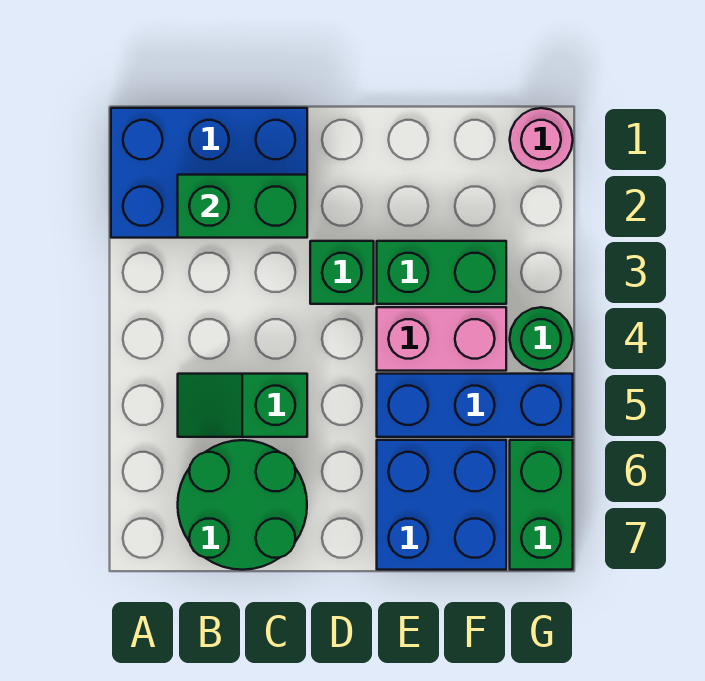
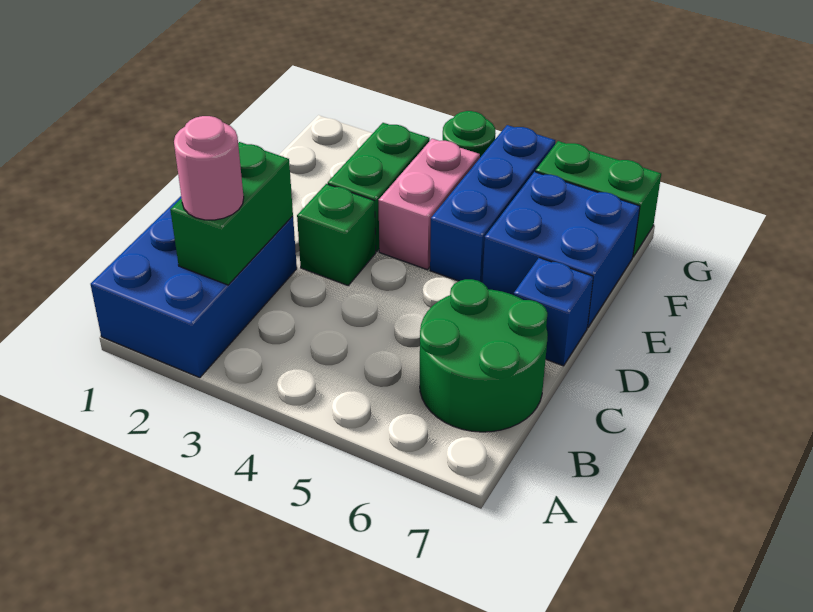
green 1x2 slope [178,374,307,437] -> none
none -> blue 1x1 brick [514,258,593,366]
pink 1x1 round brick [510,108,573,171] -> pink 1x1 round brick moved to [174,116,244,220]

